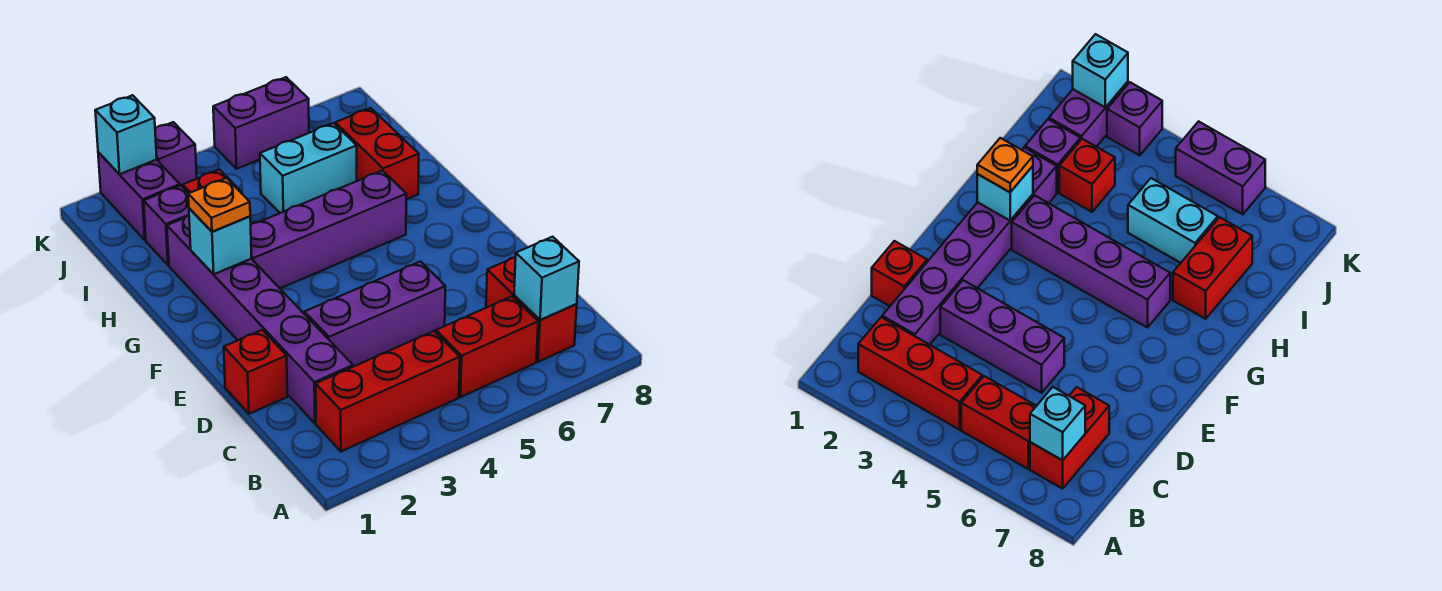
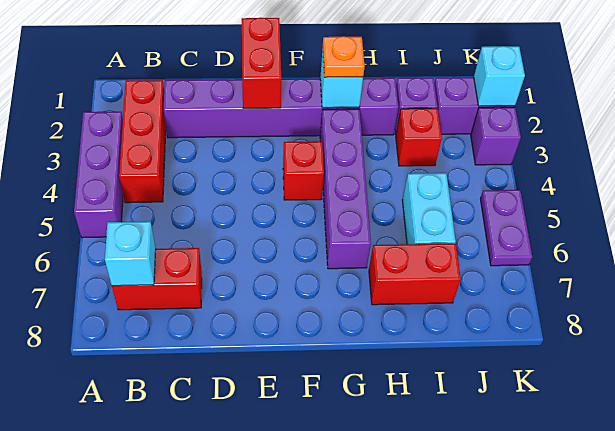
red 1x2 brick [436,296,538,397] -> red 1x2 brick moved to [242,18,281,108]
red 1x1 brick [224,330,287,414] -> red 1x1 brick moved to [283,141,324,200]
purple 1x3 brick [305,261,446,367] -> purple 1x3 brick moved to [74,112,123,238]
purple 1x2 brick [213,77,309,169] -> purple 1x2 plate [481,190,532,266]

